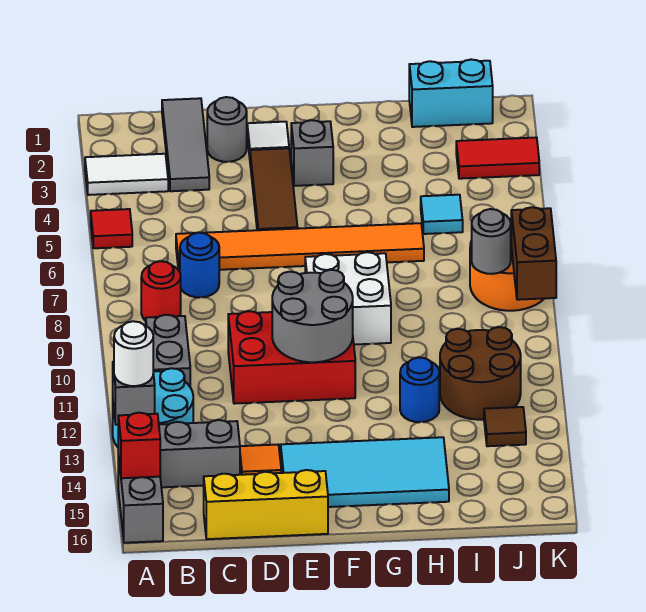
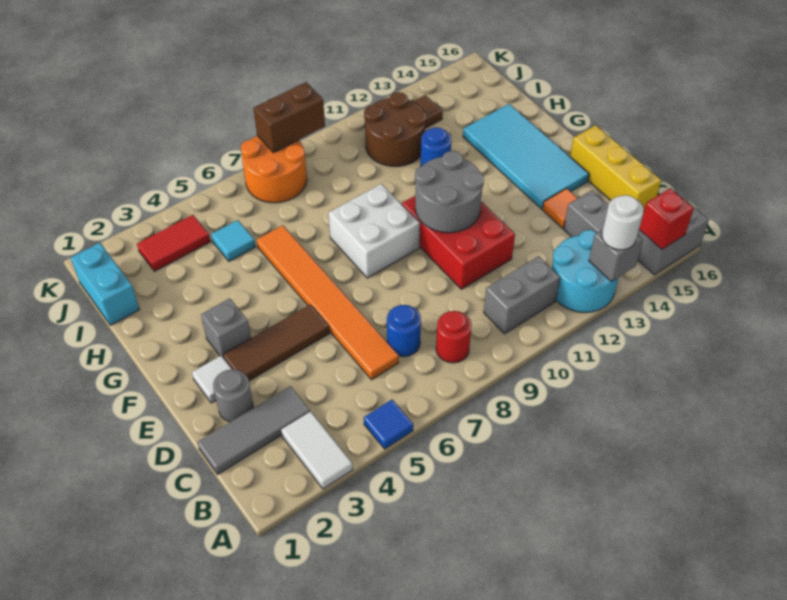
red 1x1 tile [91,209,132,248] -> blue 1x1 tile [364,400,413,449]
red 1x2 tile [456,137,539,179] -> red 1x2 tile turned to [137,215,210,271]
grey 1x1 round brick [472,209,511,274] -> none

